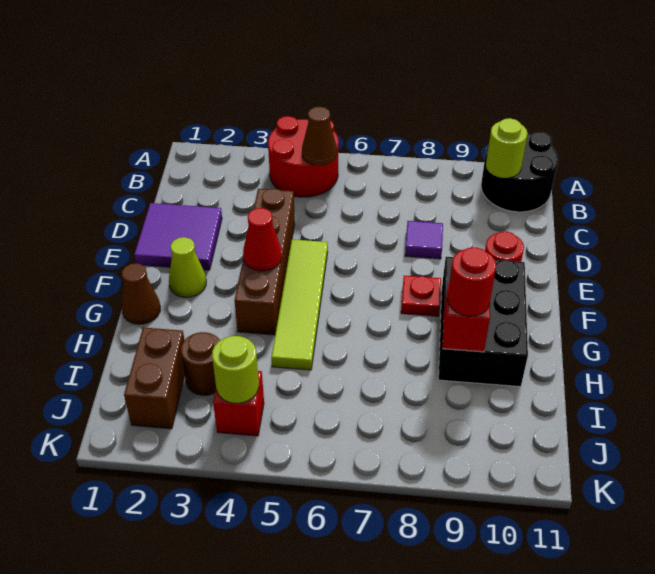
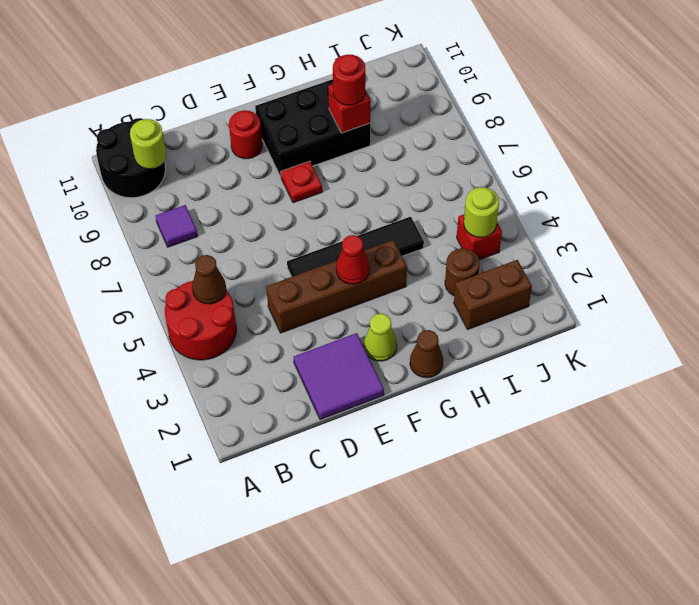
purple 1x1 tile [405,221,443,259] -> purple 1x1 tile moved to [156,205,198,247]
lime 1x4 tile [272,239,328,370] -> black 1x4 tile [287,217,424,277]

